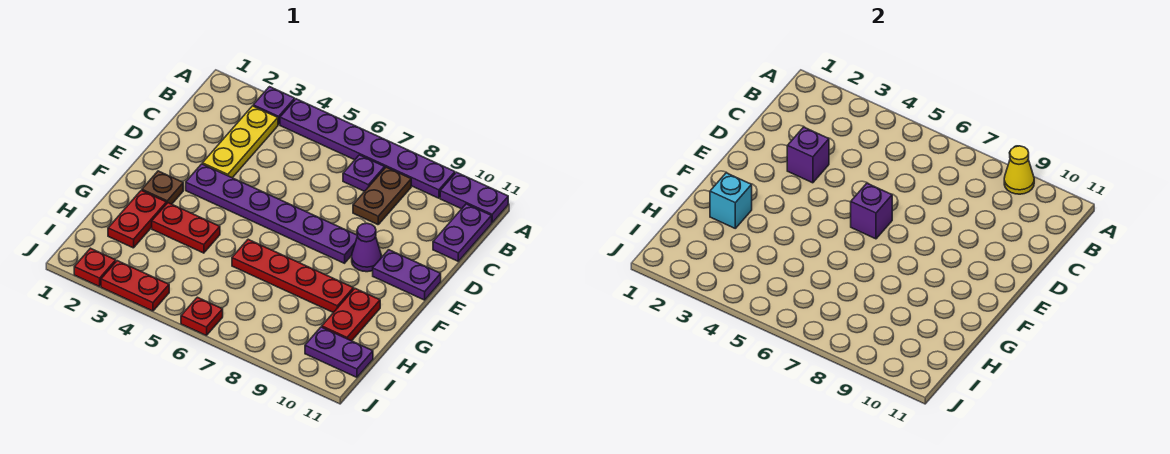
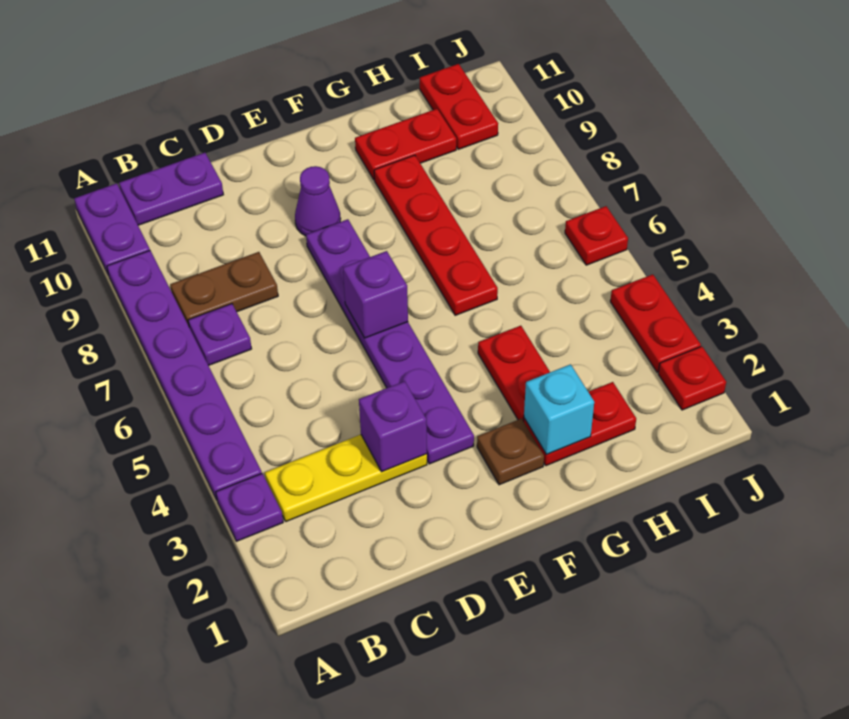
yellow 1x1 cone [1004,146,1034,194] -> none
purple 1x2 plate [373,250,441,300] -> none
purple 1x2 plate [305,327,373,377] -> red 1x2 plate [420,64,498,149]

